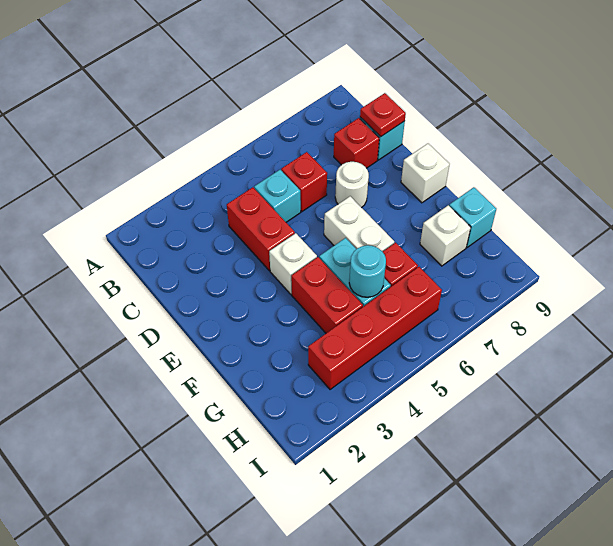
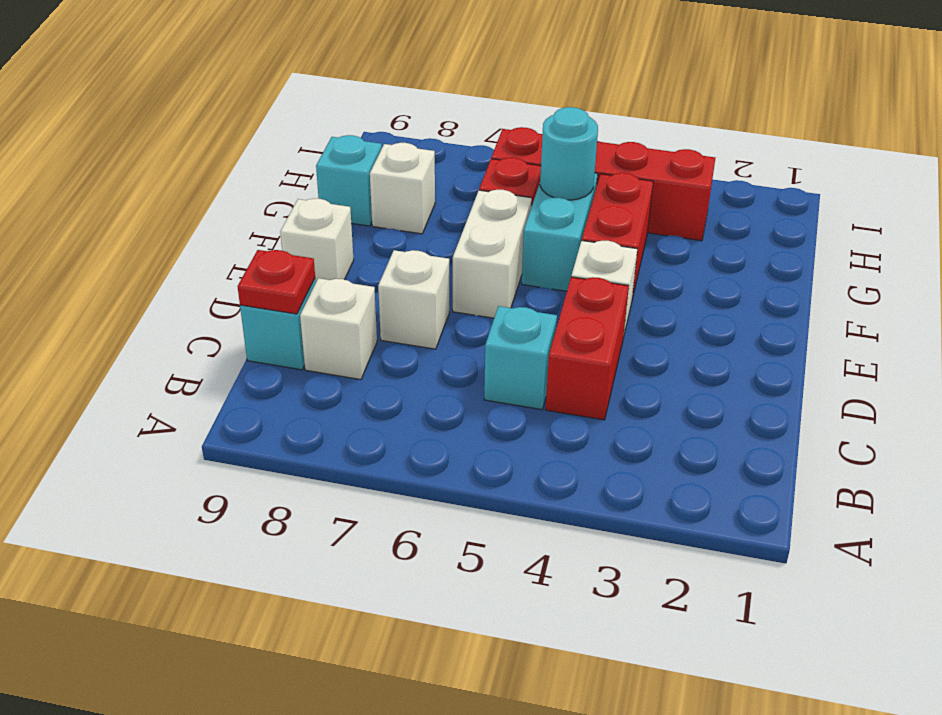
red 1x1 brick [281,152,327,212] -> none
red 1x1 brick [334,118,379,168] -> white 1x1 brick [300,278,377,380]
white 1x1 round brick [335,162,369,208] -> white 1x1 brick [378,250,449,349]

